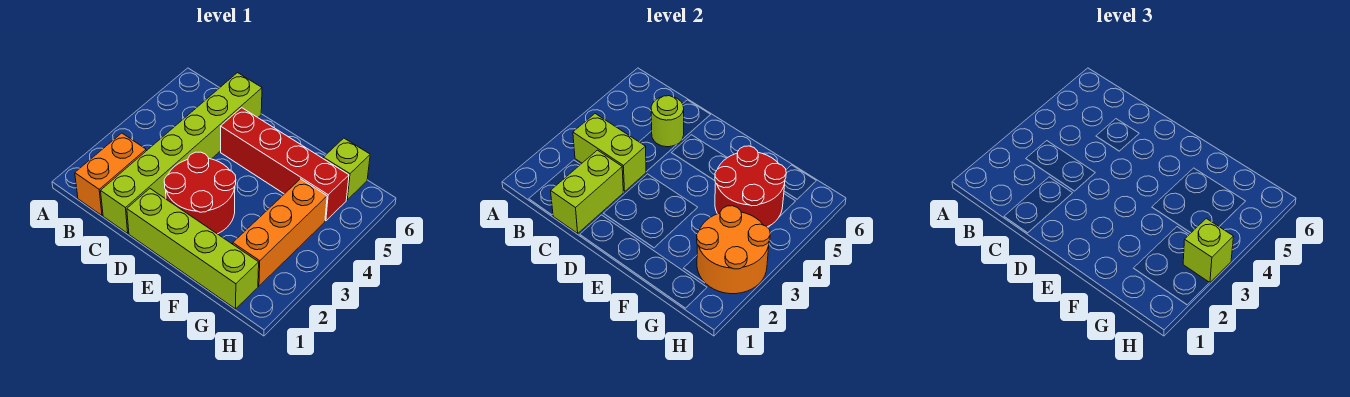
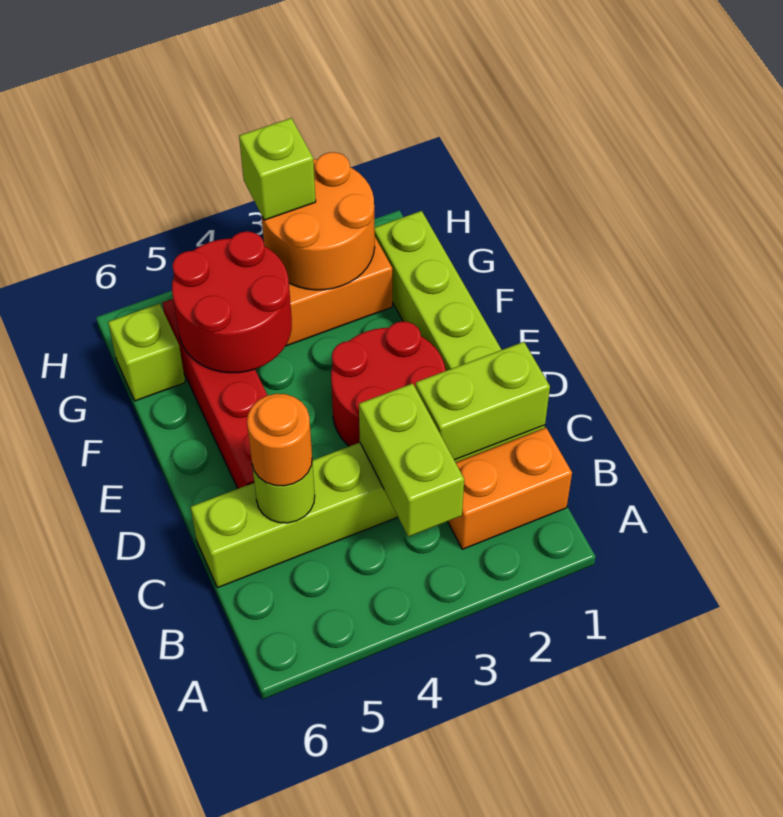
none -> orange 1x1 round brick [247,394,312,486]

